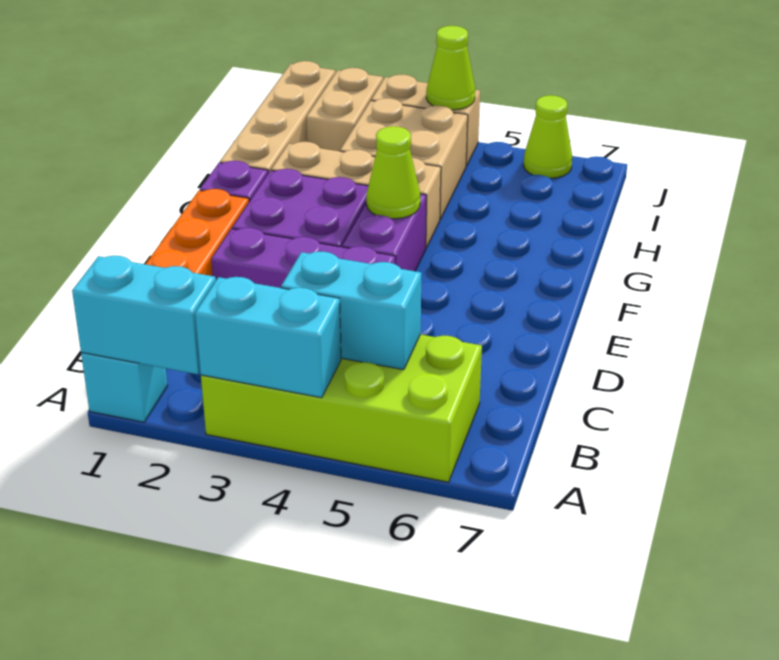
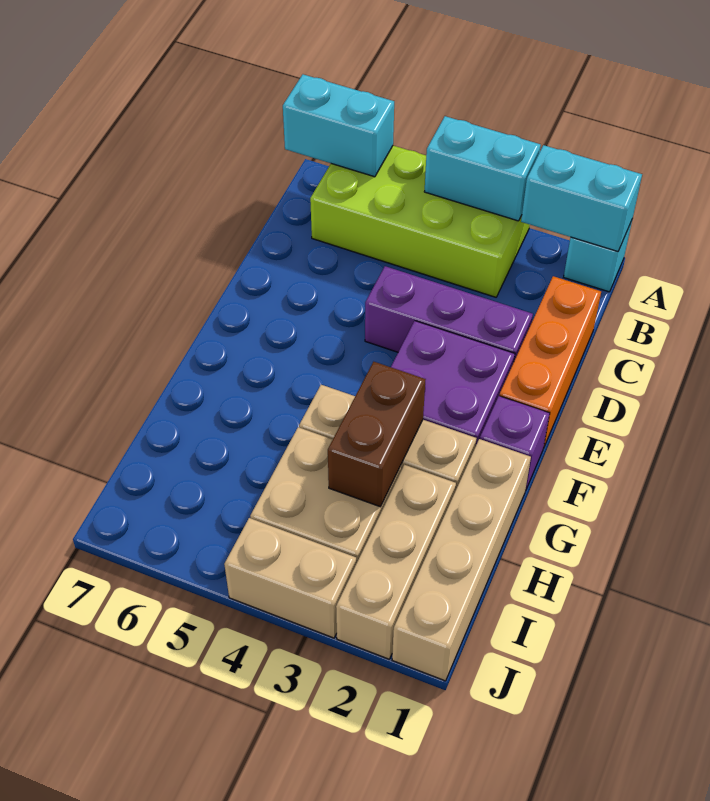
cyan 1x2 brick [281,251,421,370] -> cyan 1x2 brick moved to [283,74,394,177]
purple 1x2 brick [342,194,426,271] -> none
lime 1x1 cone [366,126,420,219] -> none
none -> brown 1x2 brick [328,362,426,507]
tan 1x2 brick [306,68,383,151] -> tan 1x3 brick [336,465,456,659]
lime 1x1 cone [426,26,475,110] -> none
lime 1x1 cone [523,95,572,178] -> none

